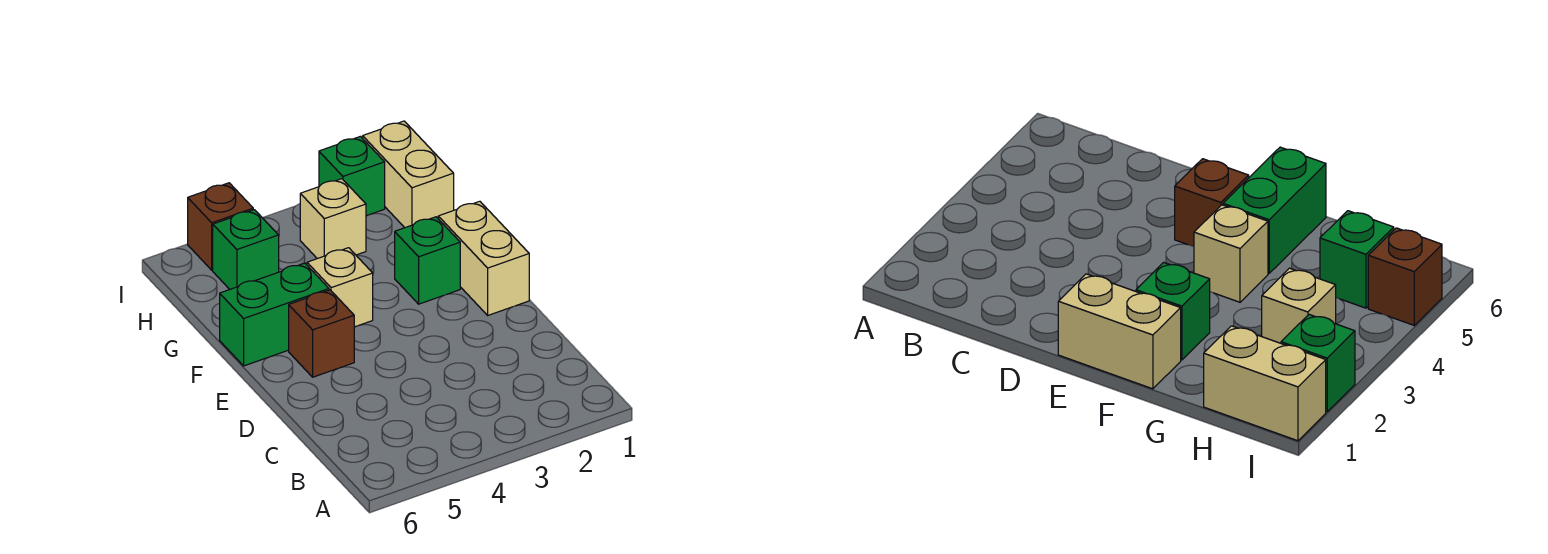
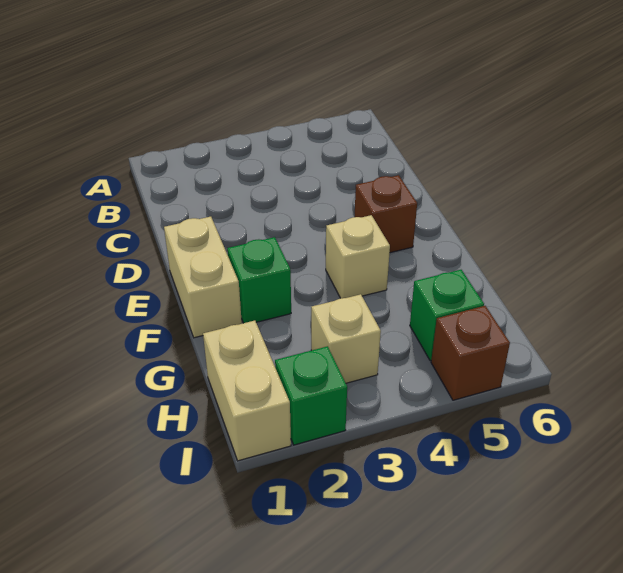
green 1x2 brick [220,263,329,366] -> none

